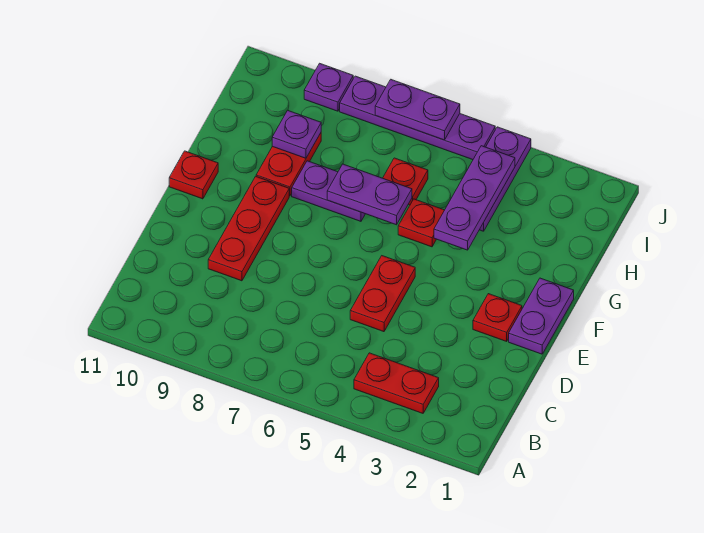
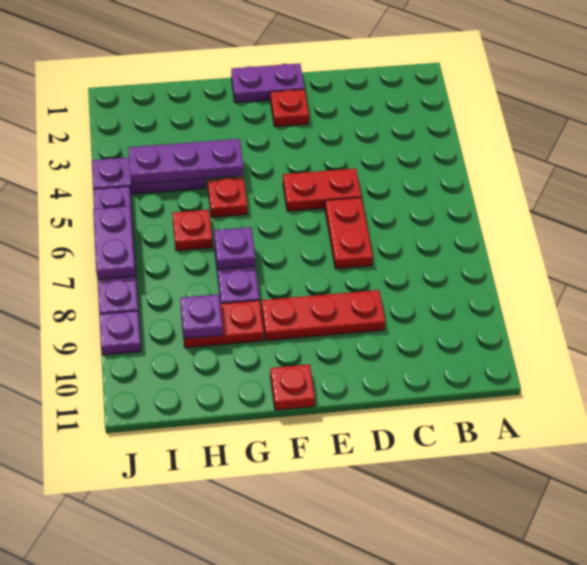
red 1x2 plate [354,353,439,413] -> red 1x2 plate moved to [325,197,373,269]
purple 1x2 plate [327,164,412,225] -> purple 1x1 plate [214,227,255,269]

